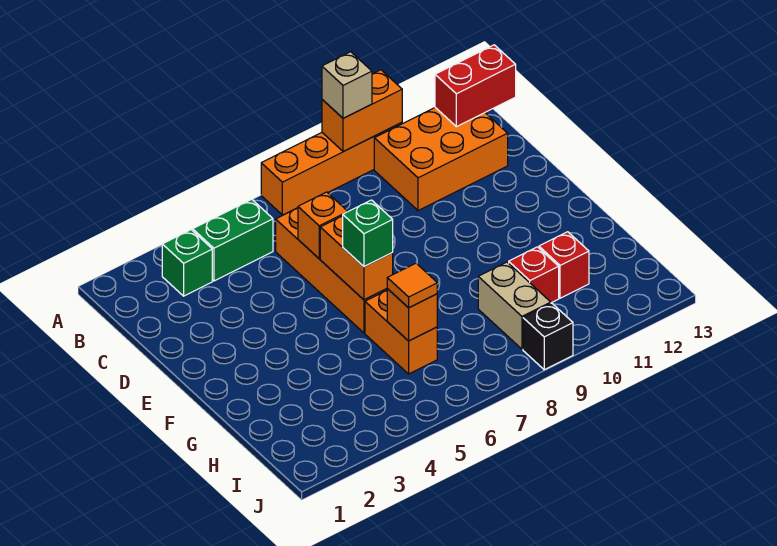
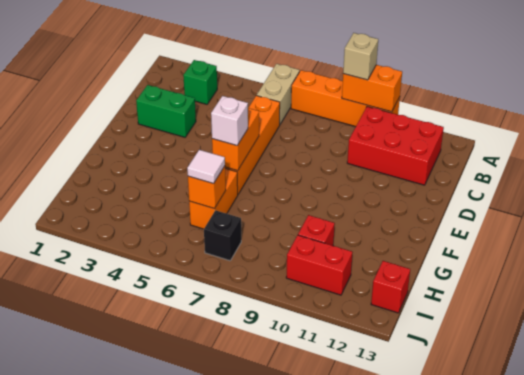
green 1x2 brick [193,199,273,281] -> green 1x2 brick moved to [136,85,196,137]
orange 2x3 brick [374,108,508,211] -> red 2x3 brick [347,106,444,185]
red 1x2 brick [435,45,516,127] -> red 1x2 brick moved to [286,235,353,295]
orange 1x1 brick [298,192,348,259] -> none
green 1x1 brick [343,200,393,267] -> white 1x1 brick [211,96,248,146]
orange 1x1 tile [387,263,437,308] -> white 1x1 tile [187,150,225,184]
tan 1x2 brick [478,262,551,349] -> tan 1x2 brick moved to [257,64,300,124]
red 1x1 brick [539,232,589,298] -> red 1x1 brick moved to [371,261,410,313]
black 1x1 brick [523,303,573,370] -> black 1x1 brick moved to [204,210,241,261]

